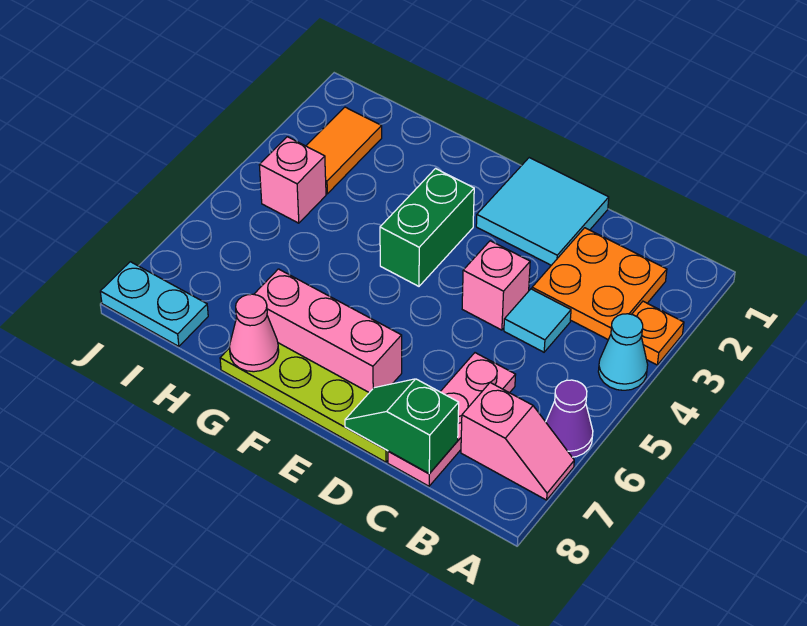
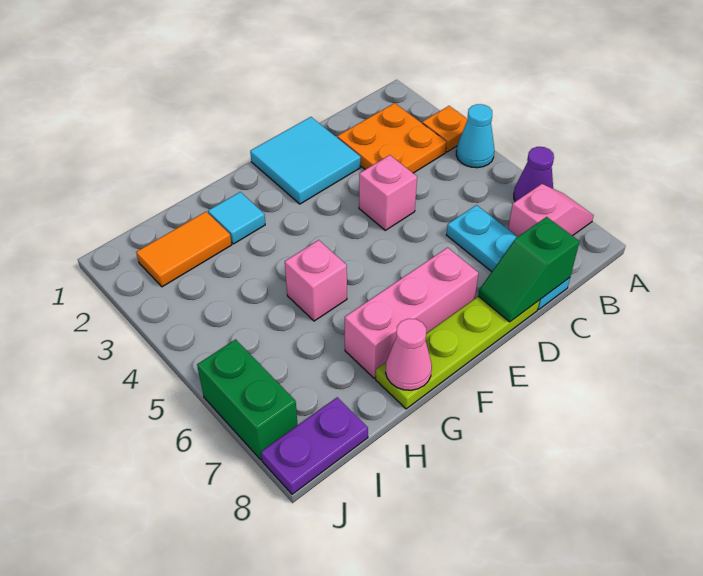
cyan 1x1 tile [504,289,571,352] -> cyan 1x1 tile moved to [208,192,265,244]
pink 1x3 plate [388,353,516,486] -> cyan 1x3 plate [446,205,570,310]
green 1x2 brick [380,169,474,286] -> green 1x2 brick moved to [197,339,298,460]
orange 1x2 tile [306,107,382,194] -> orange 1x2 tile turned to [136,212,232,287]
pink 1x1 brick [259,137,326,223] -> pink 1x1 brick moved to [285,240,347,321]
cyan 1x2 plate [100,262,208,346] -> purple 1x2 plate [261,397,368,494]

